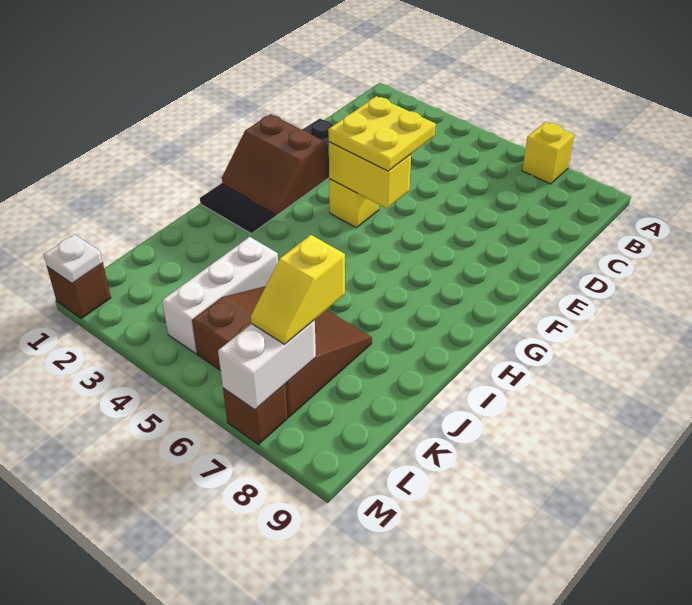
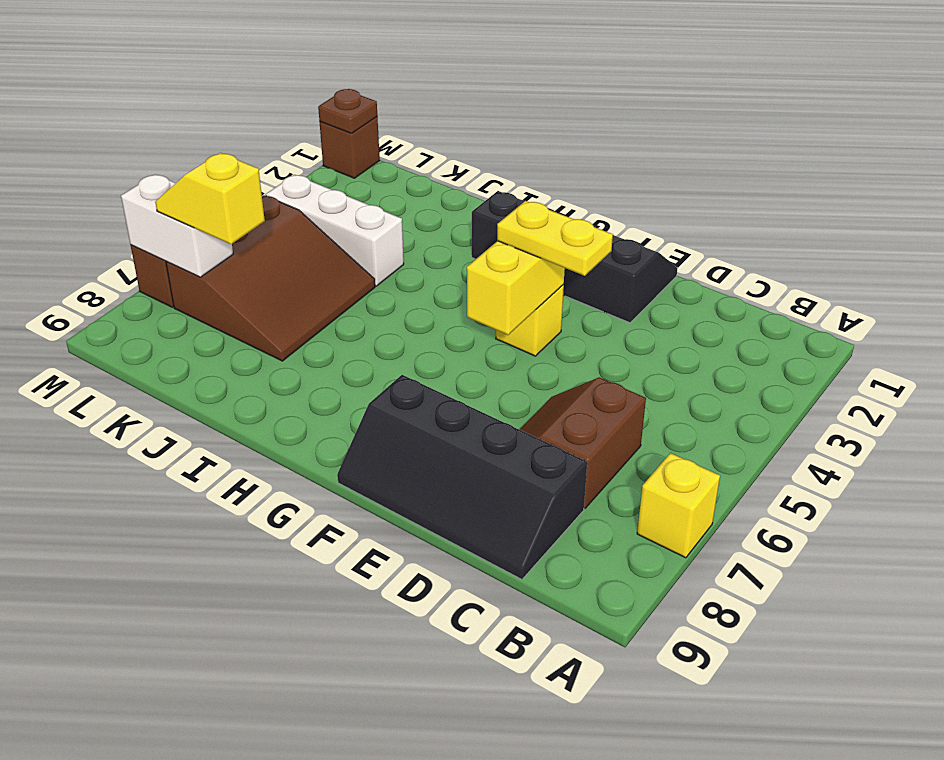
none -> black 2x4 slope [337,375,587,579]
yellow 2x2 plate [328,96,436,171] -> yellow 1x2 plate [497,201,613,276]
brown 2x2 slope [222,114,327,214] -> brown 2x2 slope moved to [519,377,646,508]
white 1x1 plate [43,234,103,283] -> brown 1x1 plate [318,89,377,133]

